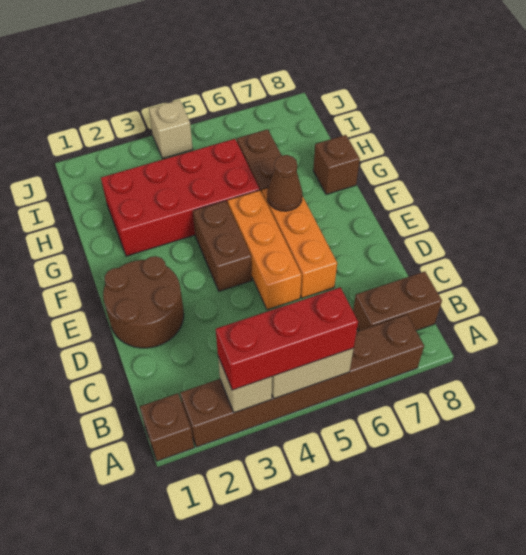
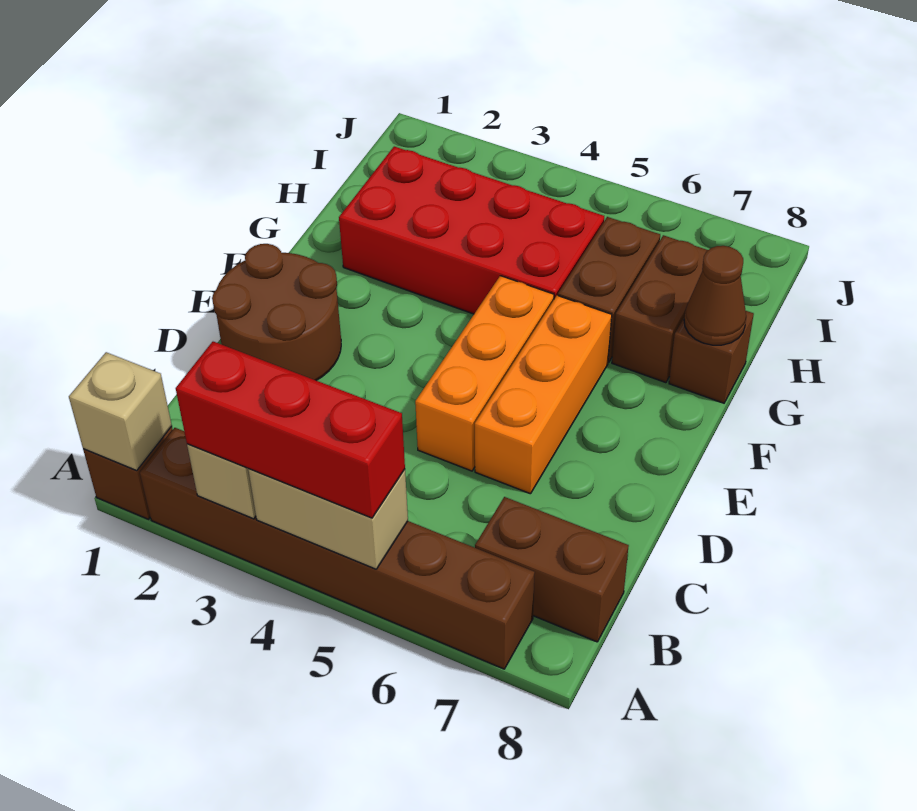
brown 1x2 brick [193,201,252,291] -> brown 1x2 brick moved to [612,235,708,383]
brown 1x1 cone [267,155,302,211] -> brown 1x1 cone moved to [684,246,746,345]
tan 1x1 brick [149,100,193,158] -> tan 1x1 brick moved to [69,352,172,470]

